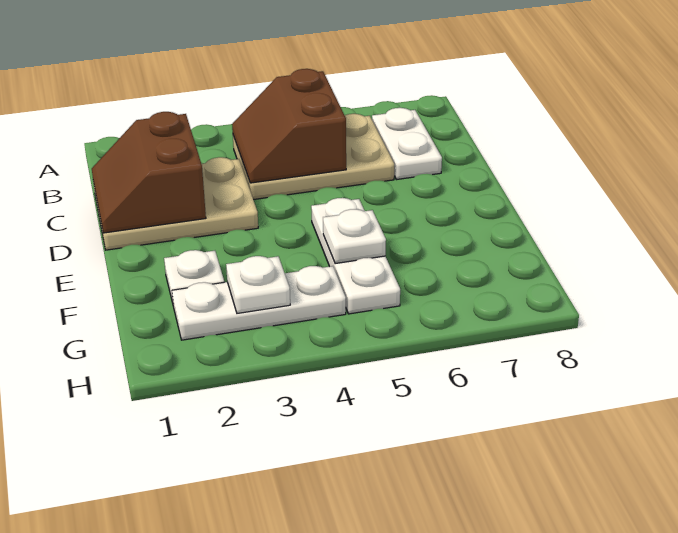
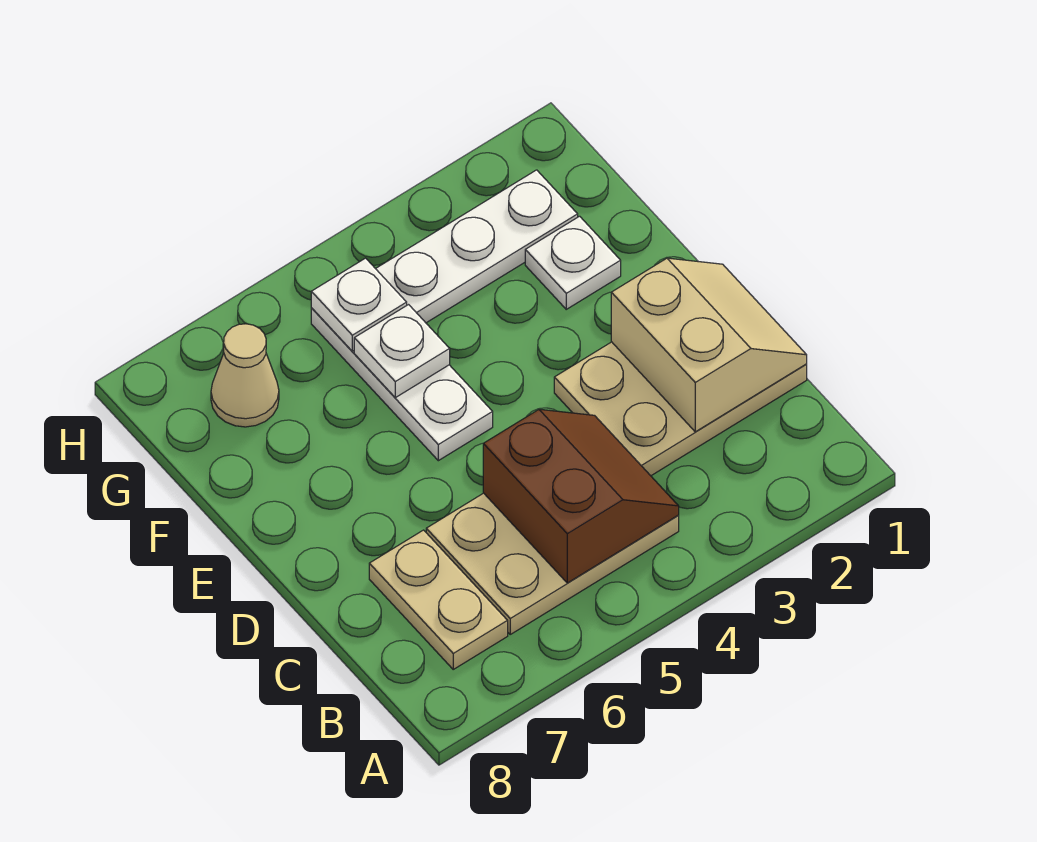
white 1x2 plate [372,108,442,180] -> tan 1x2 plate [369,530,508,669]
brown 2x2 slope [92,112,206,233] -> tan 2x2 slope [611,258,807,432]
white 1x1 plate [226,256,290,313] -> white 1x1 plate moved to [311,258,407,351]
none -> tan 1x1 cone [211,324,279,427]

